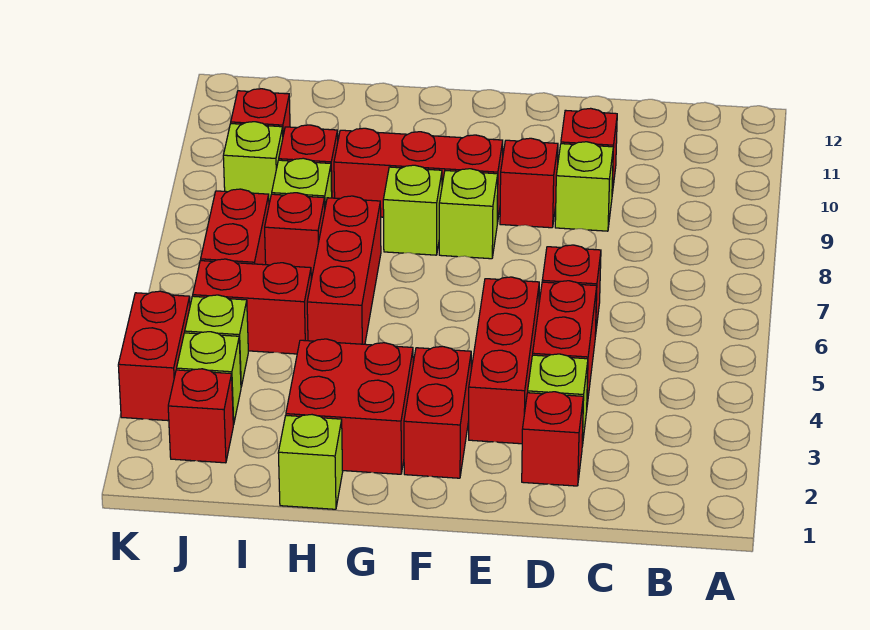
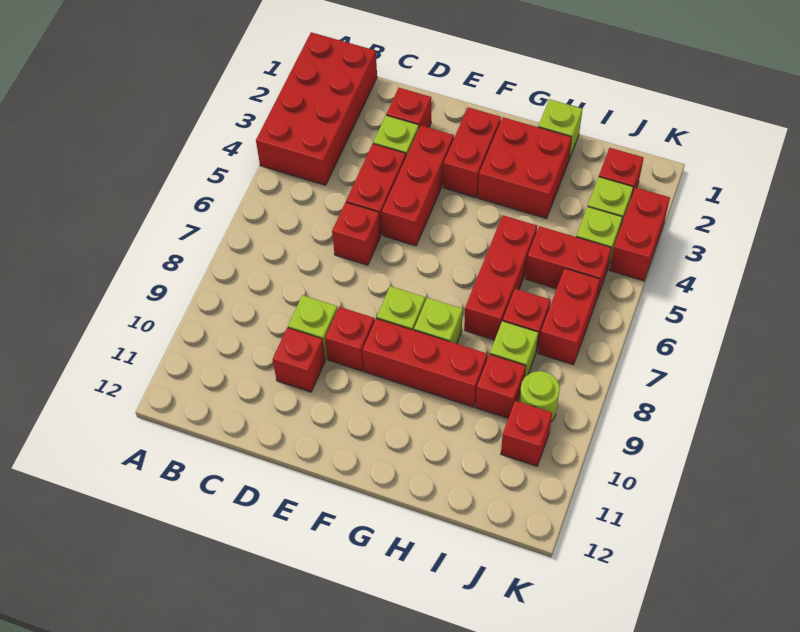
none -> red 2x4 brick [256,32,377,185]
lime 1x1 brick [223,122,283,203] -> lime 1x1 round brick [519,371,560,422]

